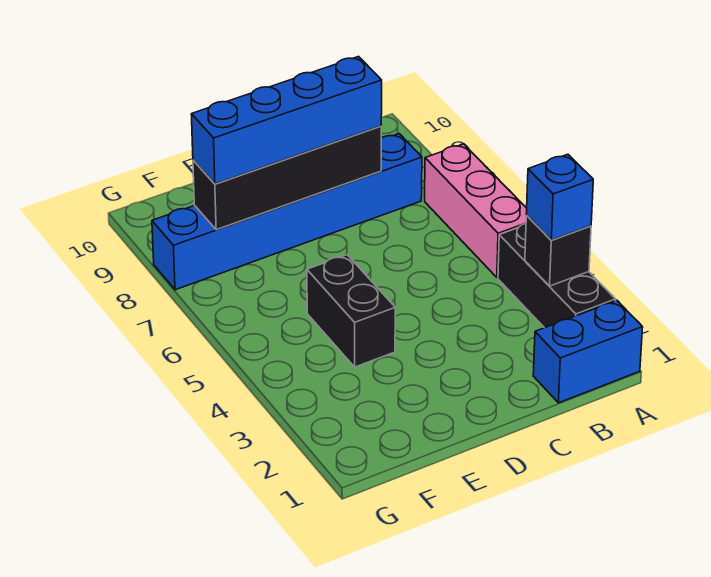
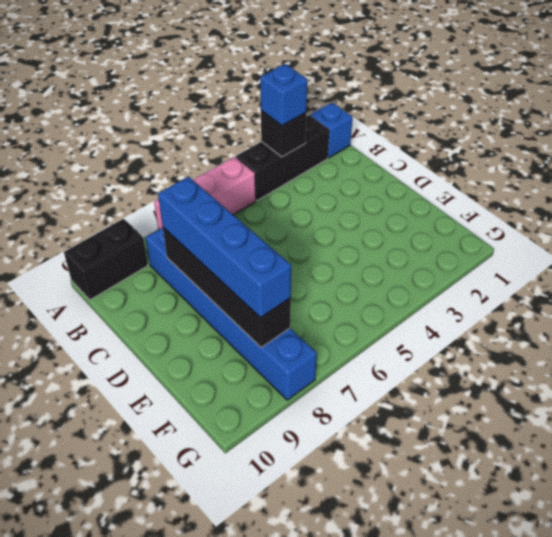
blue 1x2 brick [533,300,643,403] -> blue 1x1 brick [310,102,353,158]
black 1x2 brick [307,255,395,367] -> black 1x2 brick moved to [64,219,148,300]

